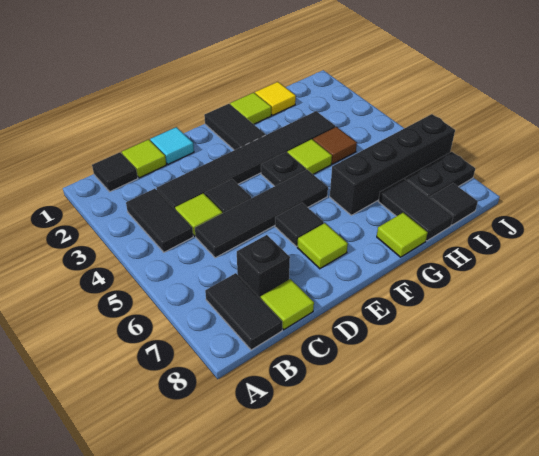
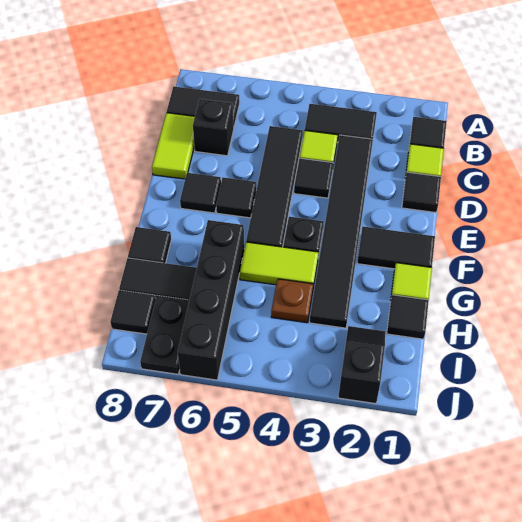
lime 1x1 tile [261,279,314,330] -> lime 1x2 tile [152,113,195,179]
cyan 1x1 tile [150,127,194,164] -> black 1x1 tile [402,172,441,213]
lime 1x1 tile [297,223,348,269] -> black 1x1 tile [180,173,221,213]
lime 1x1 tile [287,139,332,174] -> lime 1x2 tile [240,242,319,287]
lime 1x1 tile [377,213,428,257] -> black 1x1 tile [128,227,171,263]
yellow 1x1 tile [255,82,296,115] -> black 1x1 tile [387,295,429,339]
brown 1x1 tile [313,127,357,164] -> brown 1x1 plate [271,279,313,323]
none -> black 1x2 slope [338,326,385,404]

